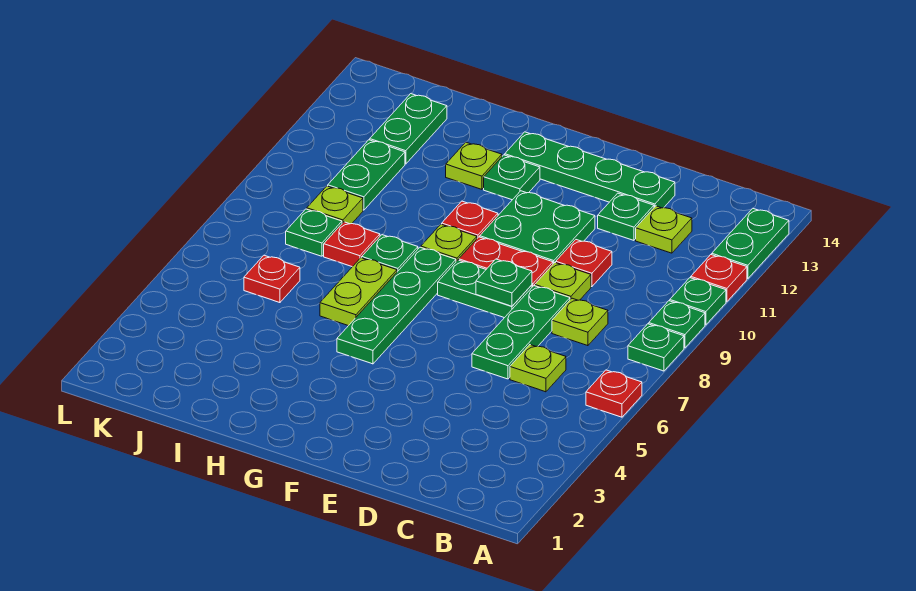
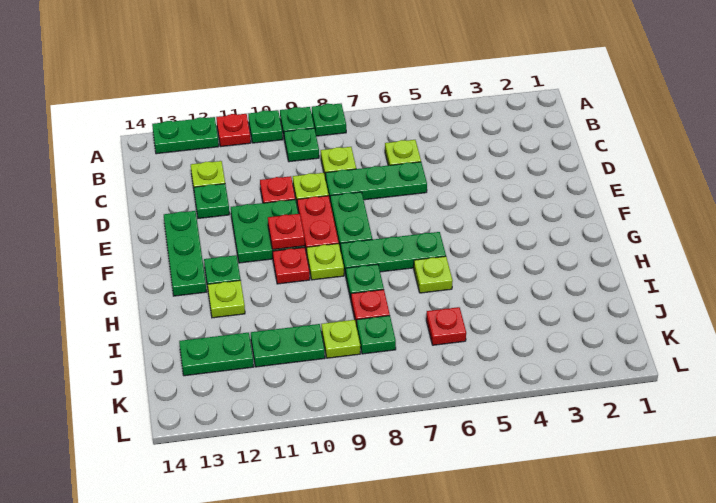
red 1x1 plate [586,370,642,417] -> red 1x1 plate moved to [268,214,305,250]
green 1x4 plate [505,132,675,208] -> green 1x3 plate [164,211,206,296]
green 1x1 plate [476,259,532,306] -> green 1x1 plate moved to [284,128,319,162]
green 1x4 plate [337,247,456,364] -> green 1x3 plate [340,232,446,275]
lime 1x2 plate [320,258,397,326] -> lime 1x1 plate [414,256,453,293]

